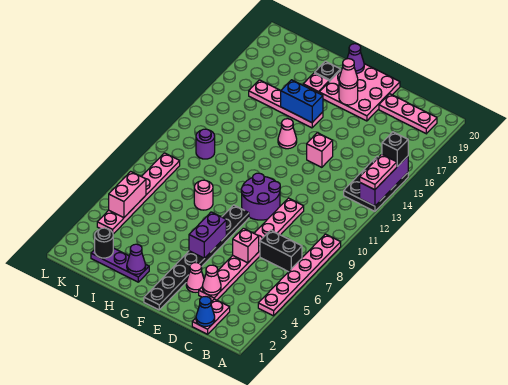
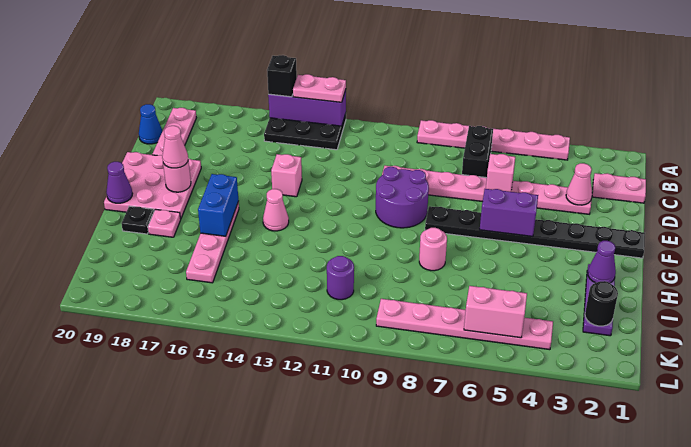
blue 1x1 cone [196,297,215,326] -> blue 1x1 cone moved to [139,104,162,144]
pink 1x1 cone [186,263,204,292] -> none

